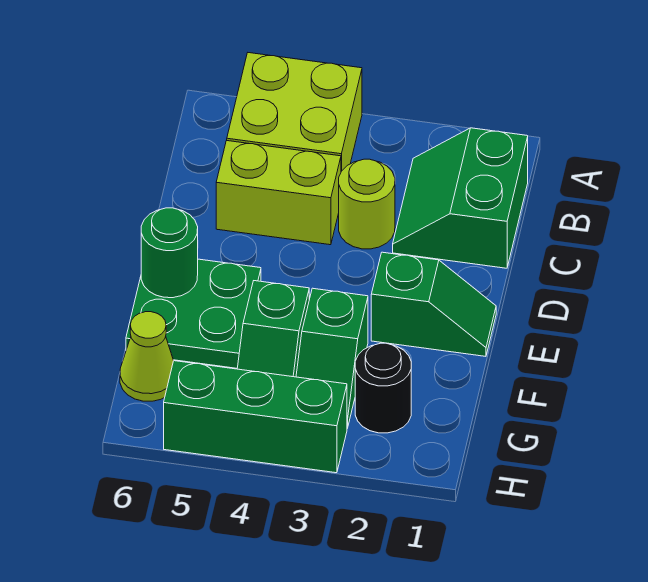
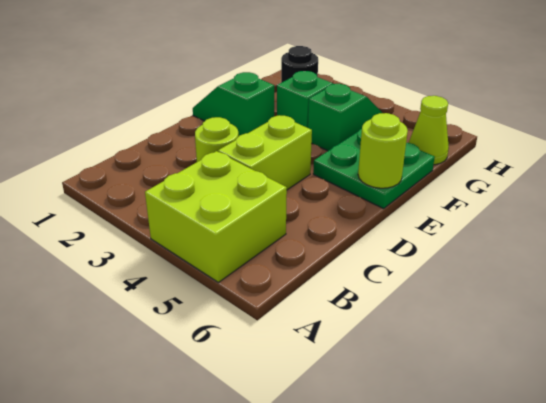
green 2x2 slope [393,128,528,268] -> none
lime 1x2 brick [216,141,341,245] -> lime 1x2 brick turned to [218,115,312,190]
green 1x1 round brick [141,208,198,298] -> lime 1x1 round brick [358,113,408,188]
green 1x3 brick [164,361,347,473] -> none

